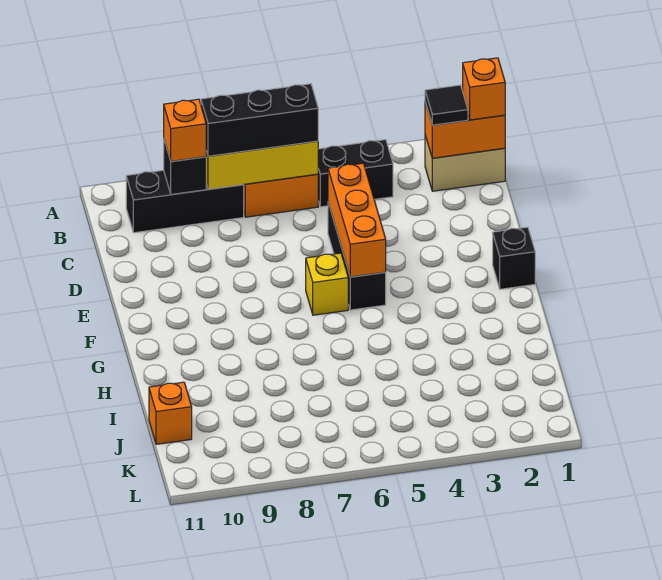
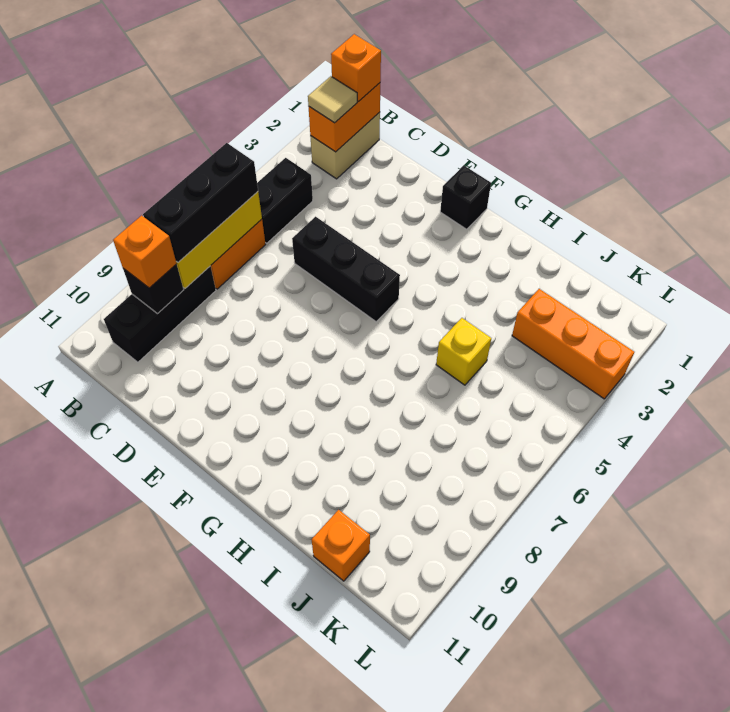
black 1x1 tile [425,85,468,125] -> tan 1x1 tile [308,76,357,123]
orange 1x3 brick [328,163,386,277] -> orange 1x3 brick moved to [512,289,634,399]
yellow 1x1 brick [306,253,348,315] -> yellow 1x1 brick moved to [436,318,491,385]

